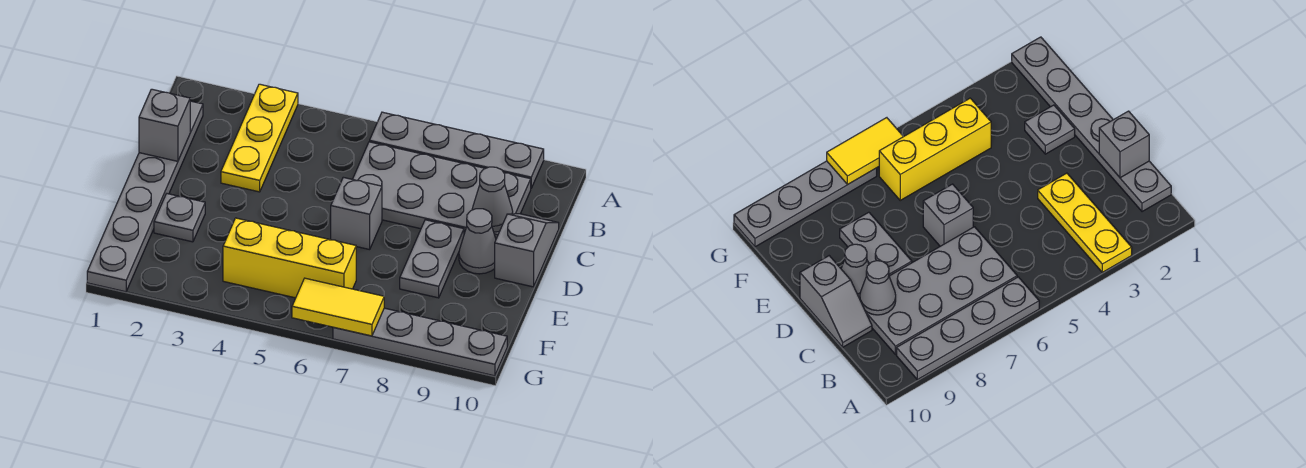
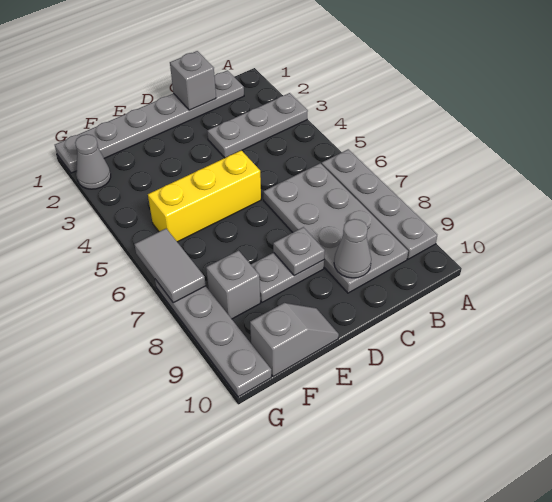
yellow 1x3 plate [221,84,298,192] -> grey 1x3 plate [207,93,308,158]
grey 1x2 slope [495,214,559,287] -> grey 1x2 slope moved to [250,303,339,377]
grey 1x1 brick [331,177,382,250] -> grey 1x1 brick moved to [206,251,260,319]
grey 1x1 cone [459,209,496,274] -> grey 1x1 cone moved to [75,134,111,189]
grey 1x1 plate [154,193,205,242] -> grey 1x1 plate moved to [273,227,325,276]
yellow 1x3 brick [223,218,356,298] -> yellow 1x3 brick turned to [148,150,261,242]
yellow 1x2 tile [292,278,384,336] -> grey 1x2 tile [134,229,206,303]

